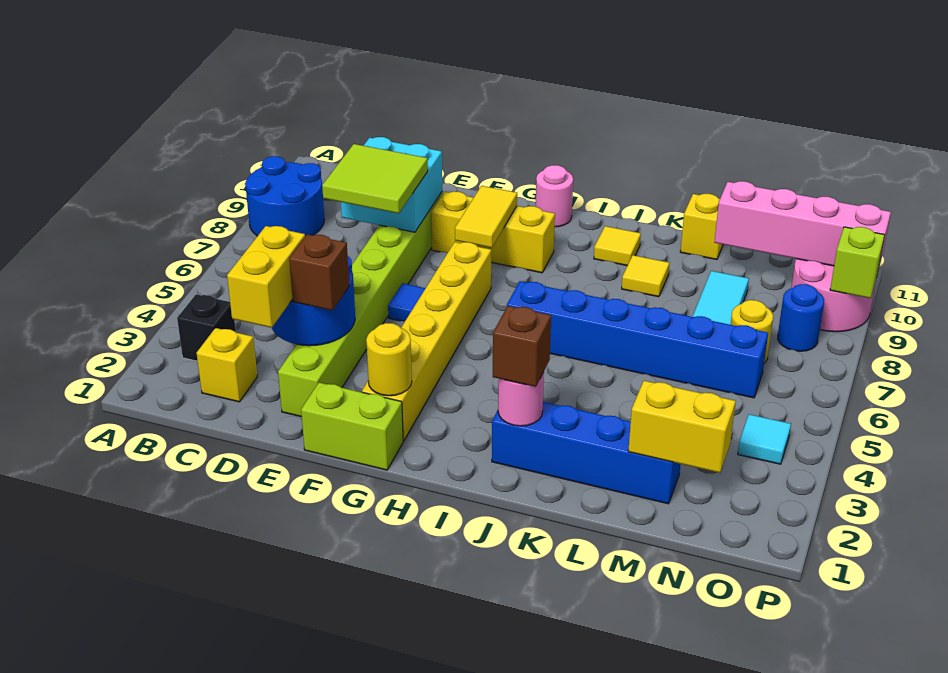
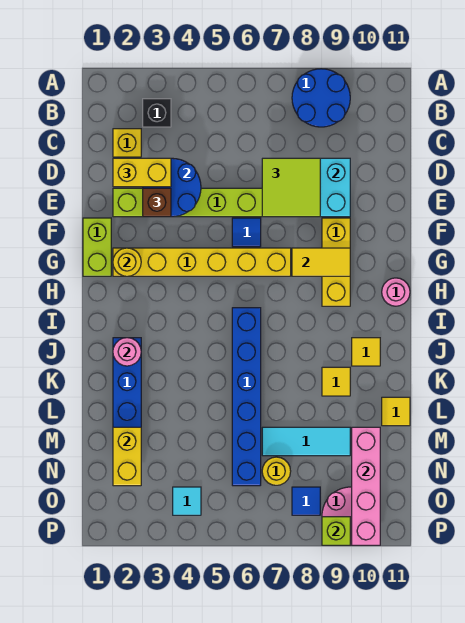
brown 1x1 brick [493,306,551,387] -> none
yellow 1x1 brick [680,194,723,260] -> yellow 1x1 tile [382,397,410,426]
blue 1x1 round brick [778,284,824,351] -> blue 1x1 tile [292,487,320,515]

